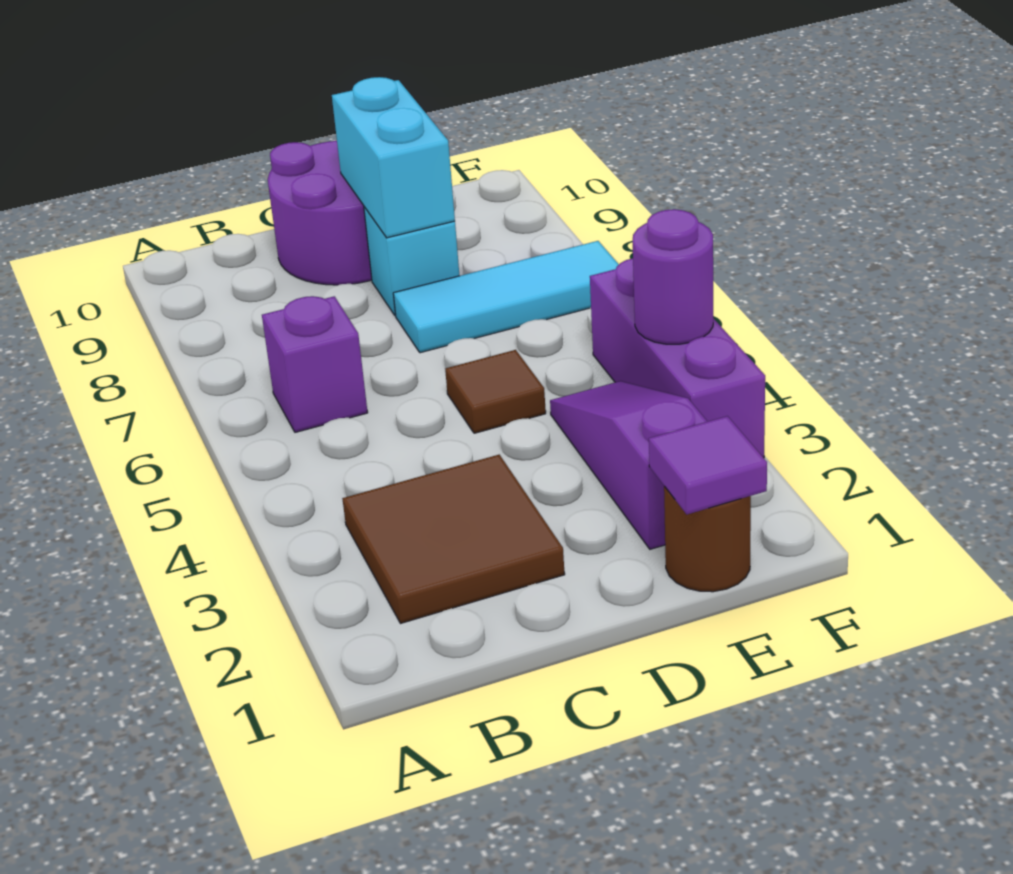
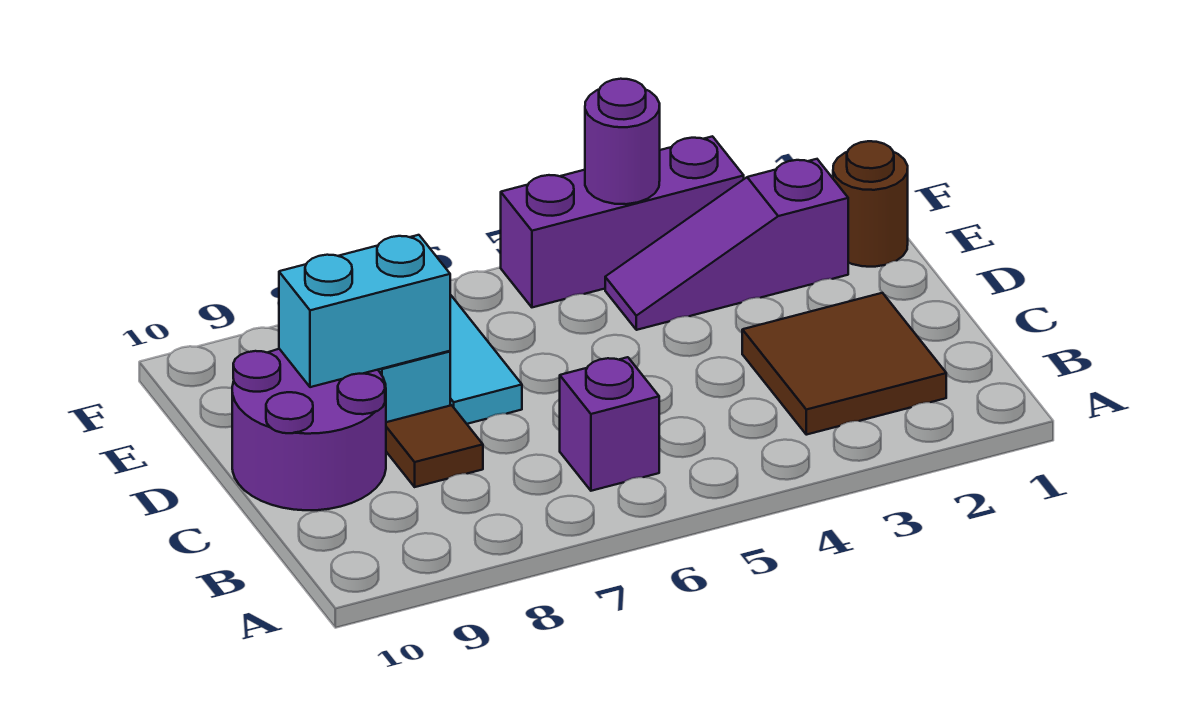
brown 1x1 tile [445,350,546,433] -> brown 1x1 tile moved to [386,405,483,487]
purple 1x1 tile [649,416,767,514] -> none

